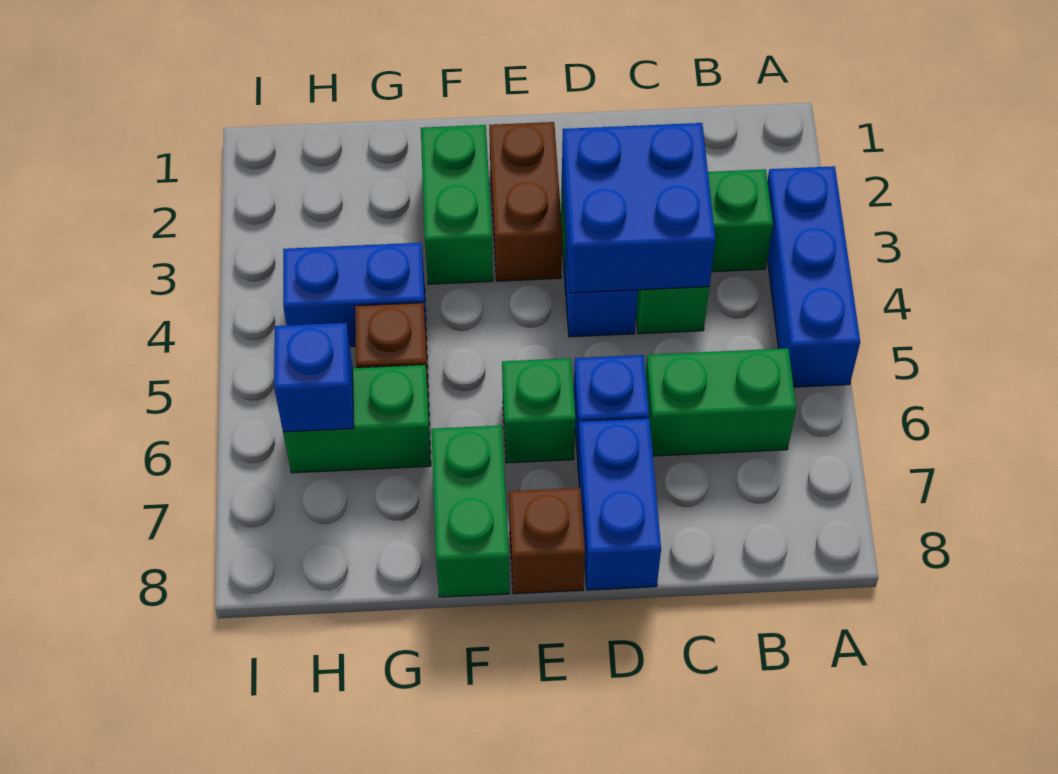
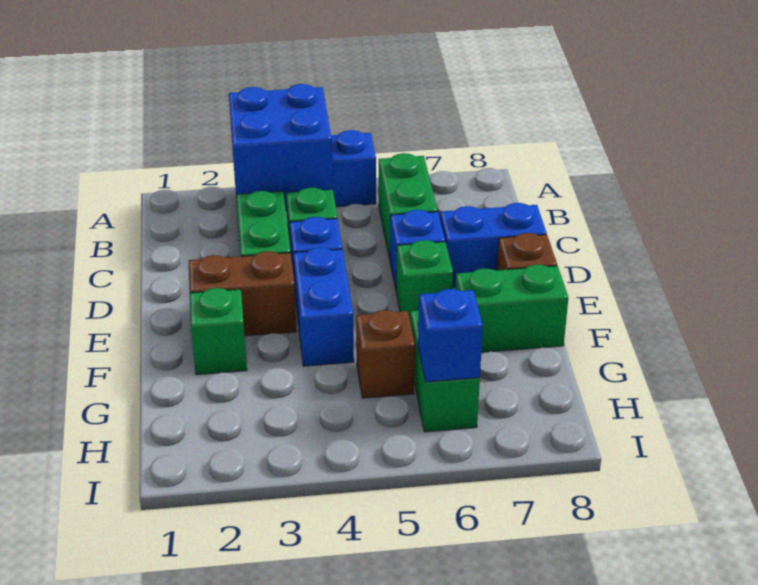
blue 2x2 brick [562,123,715,293] -> blue 2x2 brick moved to [229,84,333,194]
green 1x2 brick [421,125,493,284] -> green 1x1 brick [190,288,247,375]
blue 1x2 brick [283,243,427,347] -> blue 1x2 brick moved to [293,248,354,366]

